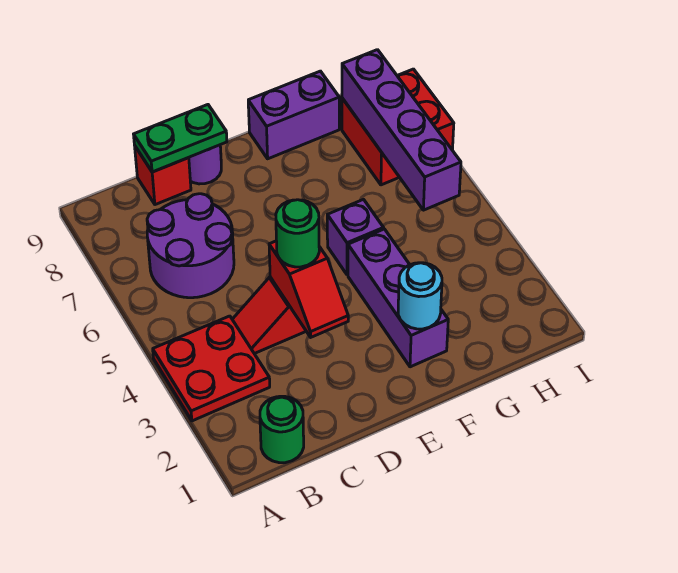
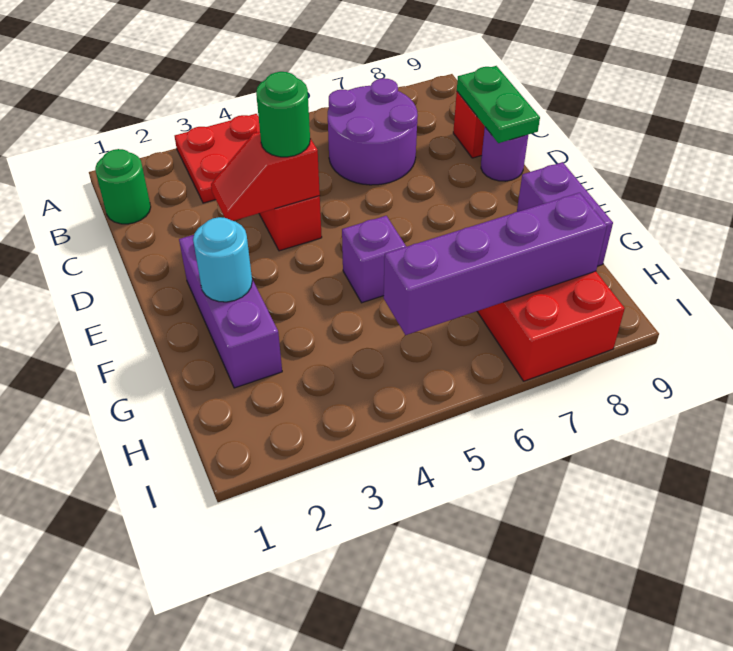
purple 1x3 brick [348,229,448,367] -> purple 1x3 brick turned to [179,235,282,388]

